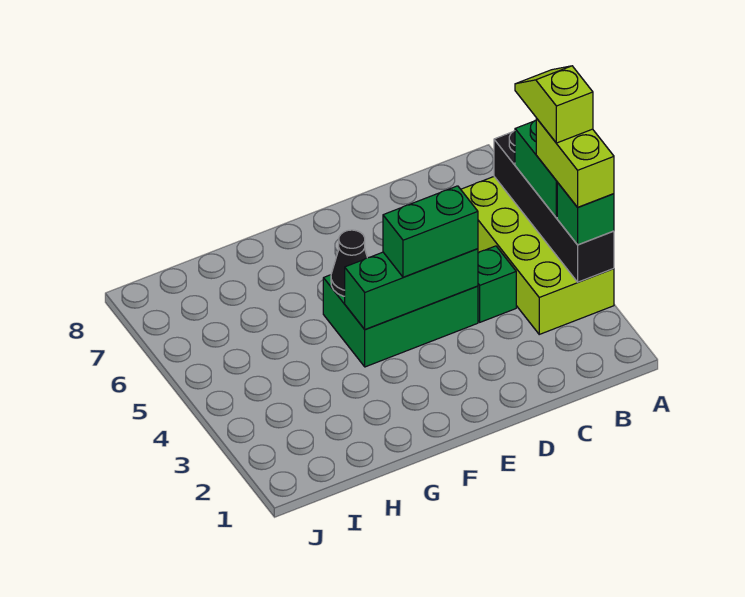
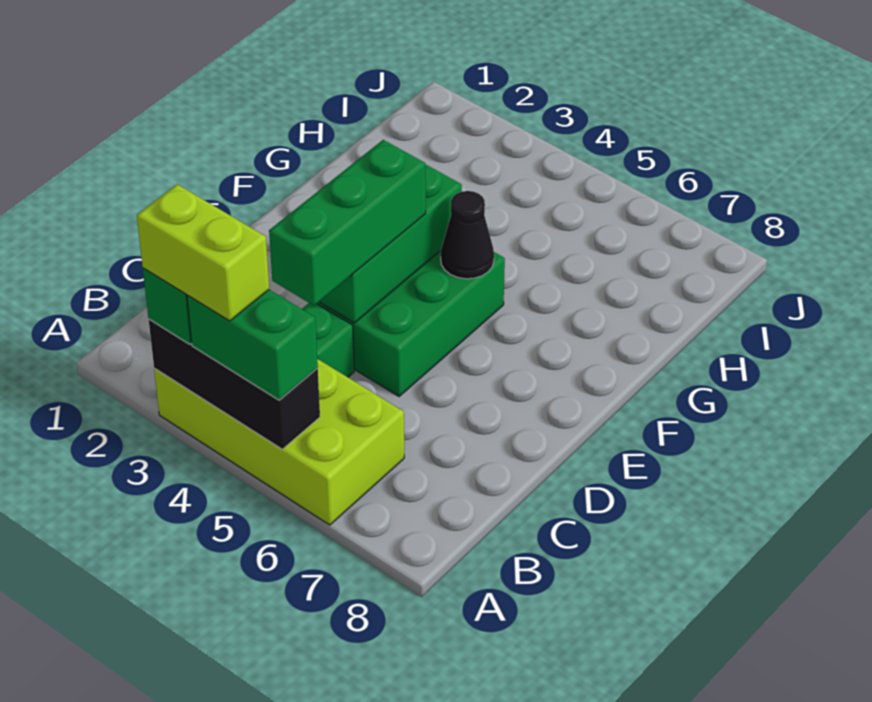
black 1x4 brick [494,131,614,282] -> black 1x3 brick [149,319,320,449]
lime 1x2 slope [515,66,593,143] -> none
green 1x2 brick [383,186,478,277] -> green 1x3 brick [269,140,426,306]

